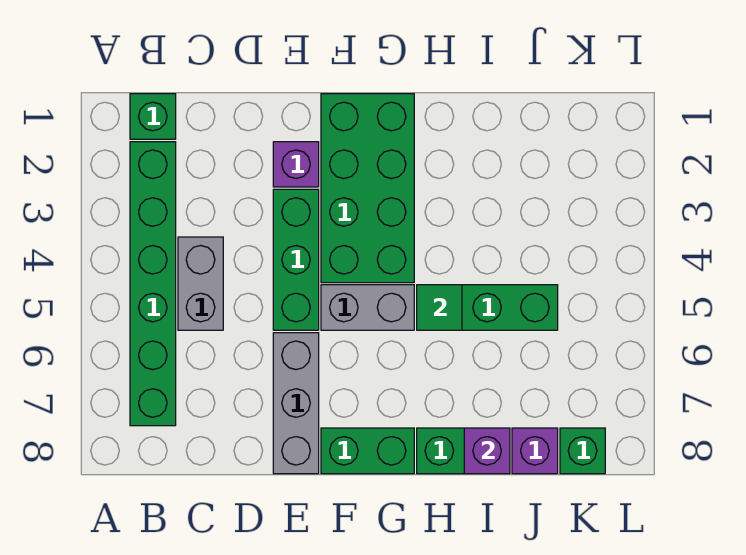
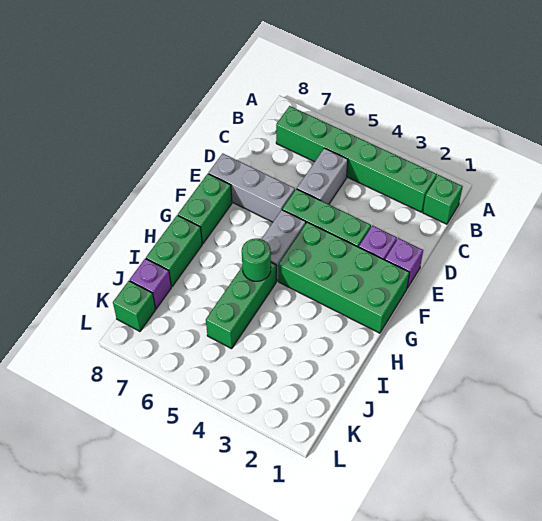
grey 1x2 brick [178,237,223,330] -> grey 1x2 brick turned to [297,148,348,204]
green 1x1 tile [417,285,462,330] -> green 1x1 round brick [242,239,271,281]
purple 1x1 brick [464,428,510,474] -> purple 1x1 brick moved to [385,238,423,288]

